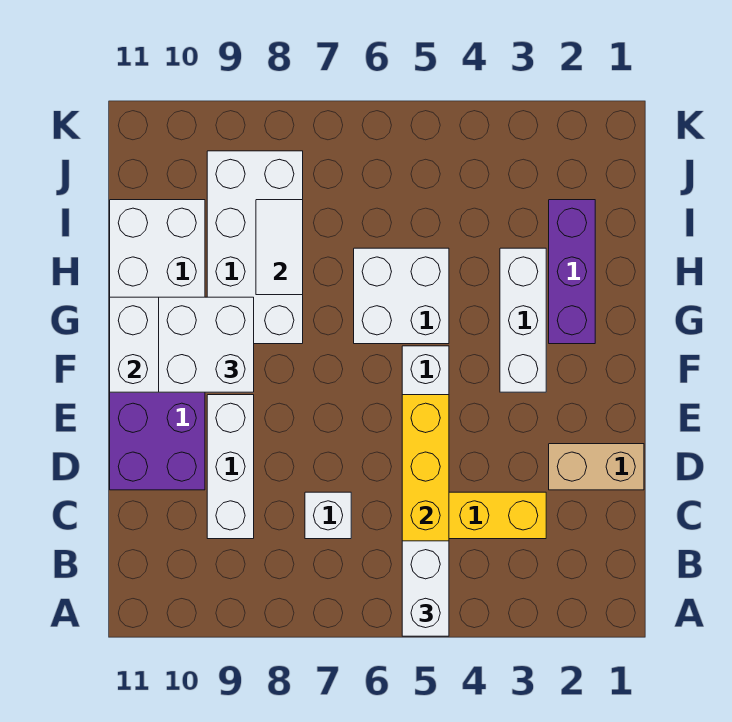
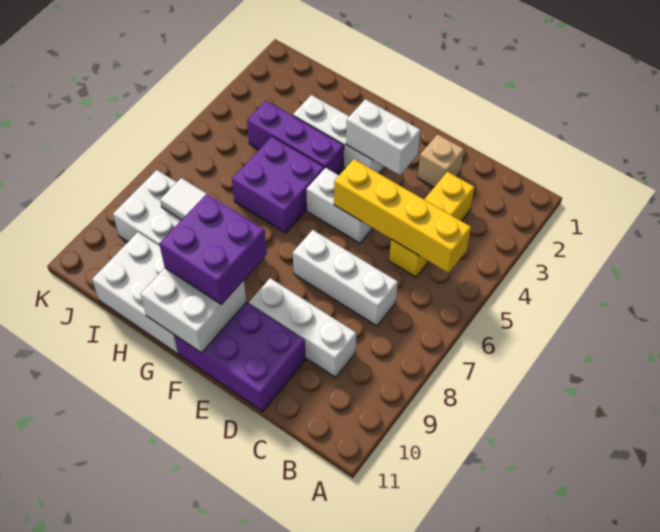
white 1x2 brick [402,541,449,636] -> white 1x2 brick moved to [346,99,420,175]
white 1x1 brick [305,492,351,539] -> white 1x3 brick [293,230,398,326]
tan 1x2 brick [549,444,644,490] -> tan 1x1 brick [418,134,464,187]
white 2x2 brick [159,297,254,392] -> purple 2x2 brick [159,194,267,305]
purple 1x3 brick [549,200,595,344] -> purple 1x3 brick moved to [247,101,344,175]
white 2x2 brick [354,248,449,344] -> purple 2x2 brick [232,136,324,233]

